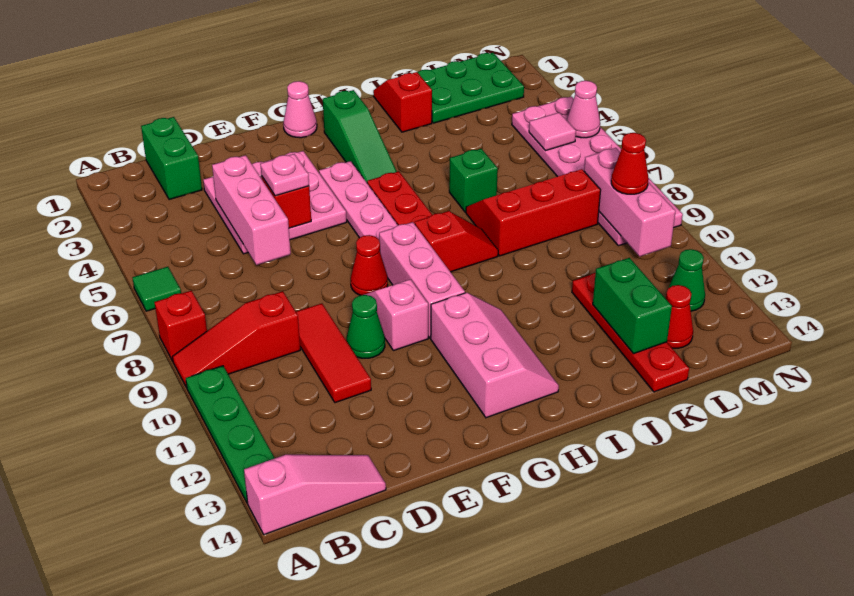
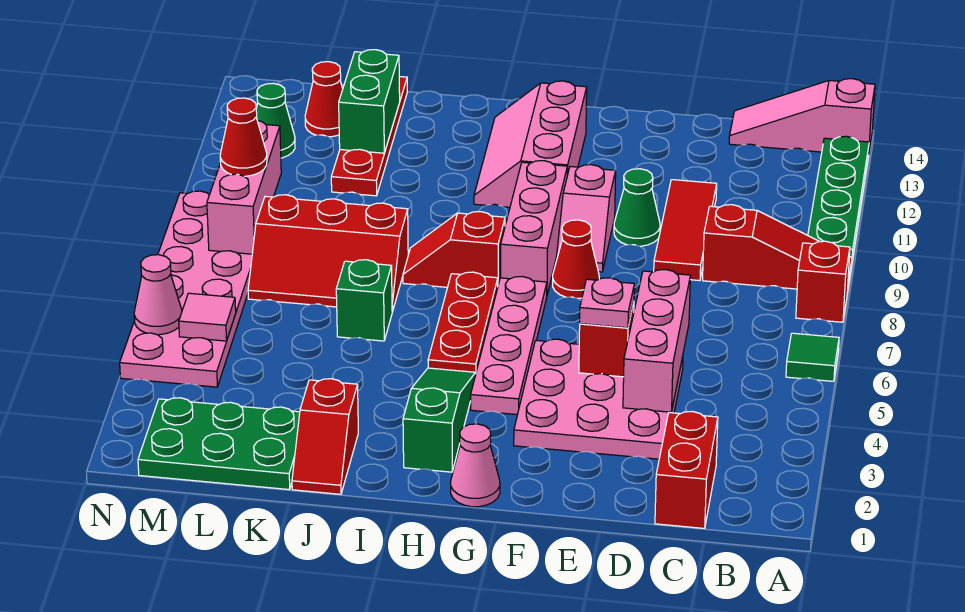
green 1x2 brick [141,117,202,200] -> red 1x2 brick [655,411,718,528]

